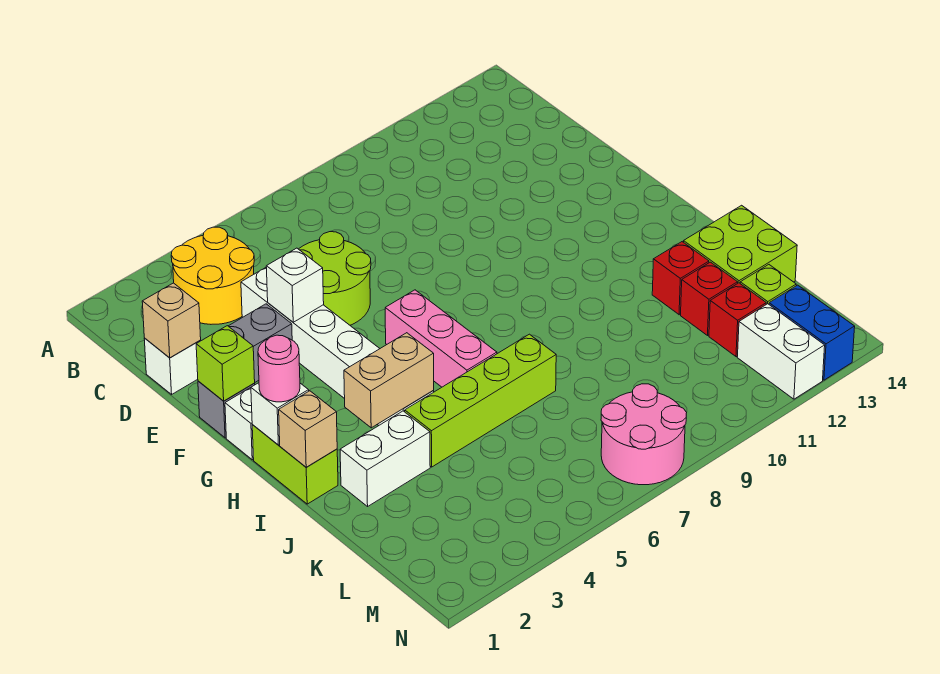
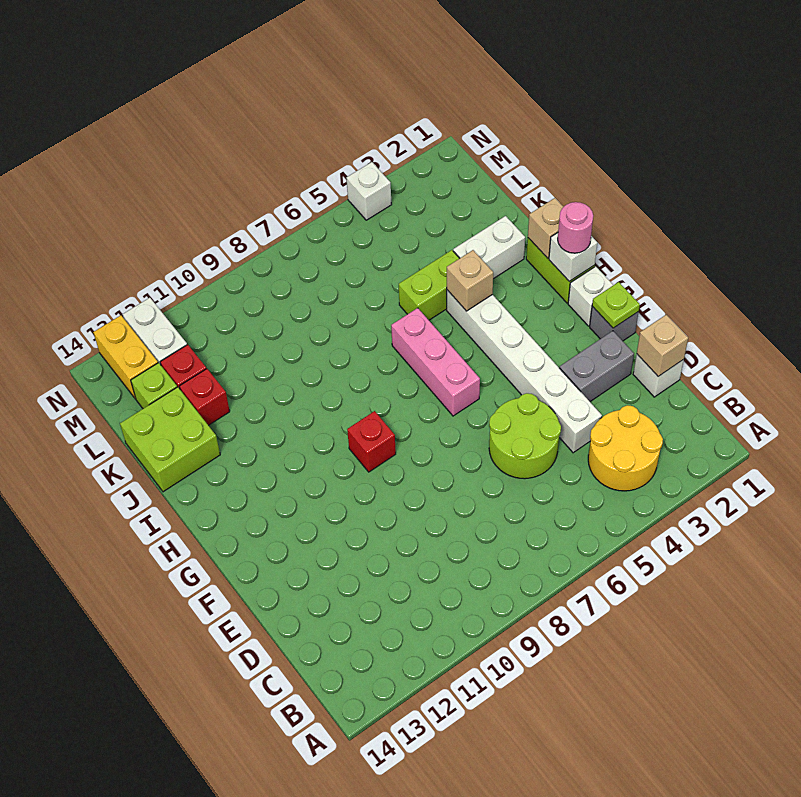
white 1x1 brick [266,248,324,322] -> white 1x1 brick moved to [346,162,392,220]
lime 1x1 brick [196,326,255,401] -> lime 1x1 plate [592,282,640,328]
tan 1x2 brick [344,333,434,428] -> tan 1x1 brick [447,250,493,311]
lime 1x4 brick [405,334,556,467] -> lime 1x2 brick [399,250,459,320]
red 1x1 brick [652,242,709,315] -> red 1x1 brick moved to [347,411,396,472]
pink 2x2 round brick [601,384,687,485] -> none
blue 1x2 brick [769,285,855,380] -> yellow 1x2 brick [93,315,158,399]

